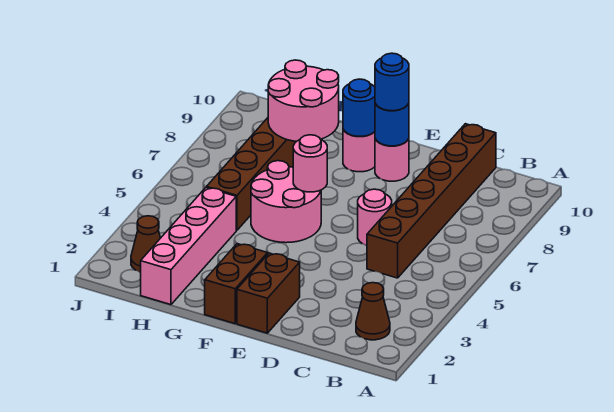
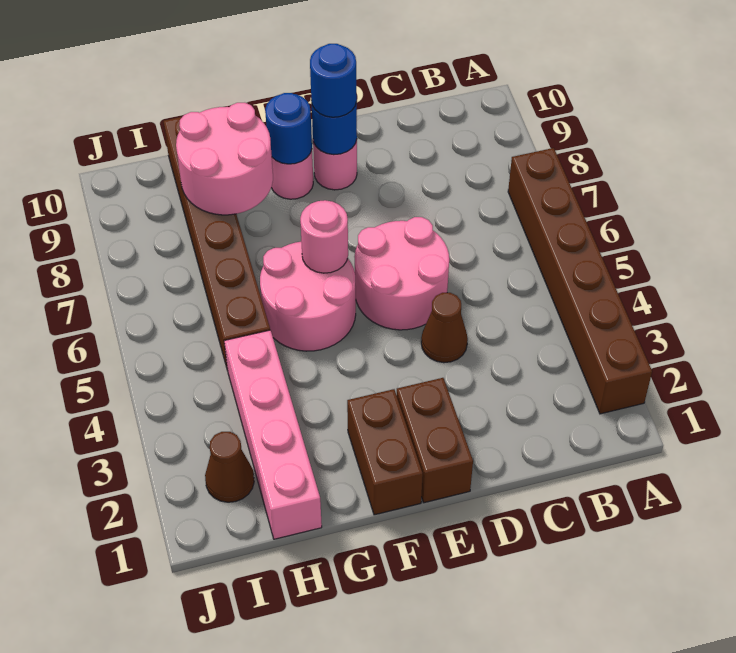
brown 1x1 cone [356,283,390,340] -> brown 1x1 cone moved to [421,293,468,363]
brown 1x6 brick [367,124,496,278] -> brown 1x6 brick moved to [508,148,652,414]
pink 1x1 round brick [358,189,392,246] -> pink 2x2 round brick [354,217,449,330]

